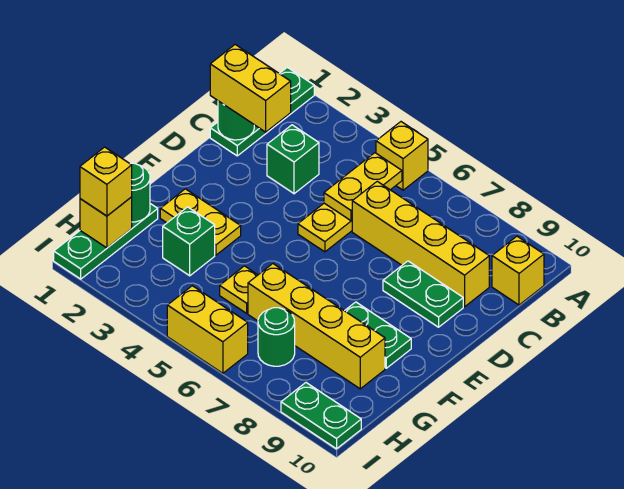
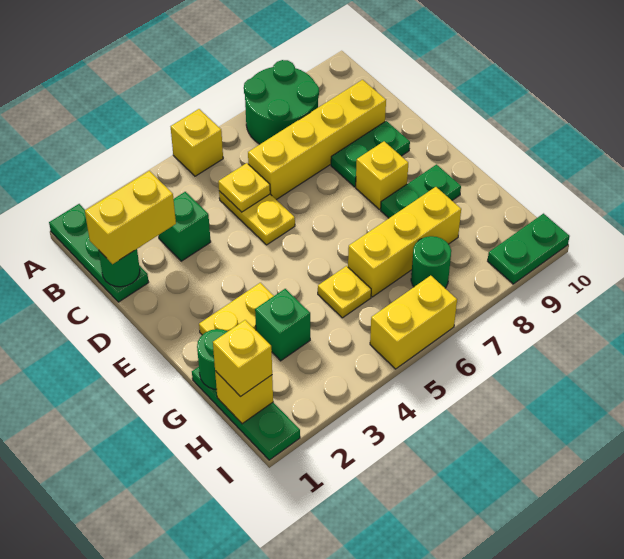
none -> green 2x2 round brick [244,60,319,144]
yellow 1x2 plate [324,153,402,221] -> yellow 1x1 plate [218,163,270,212]
yellow 1x1 brick [492,236,544,305] -> yellow 1x1 brick moved to [356,141,408,209]
yellow 1x4 brick [248,264,385,389] -> yellow 1x3 brick [348,187,461,297]

